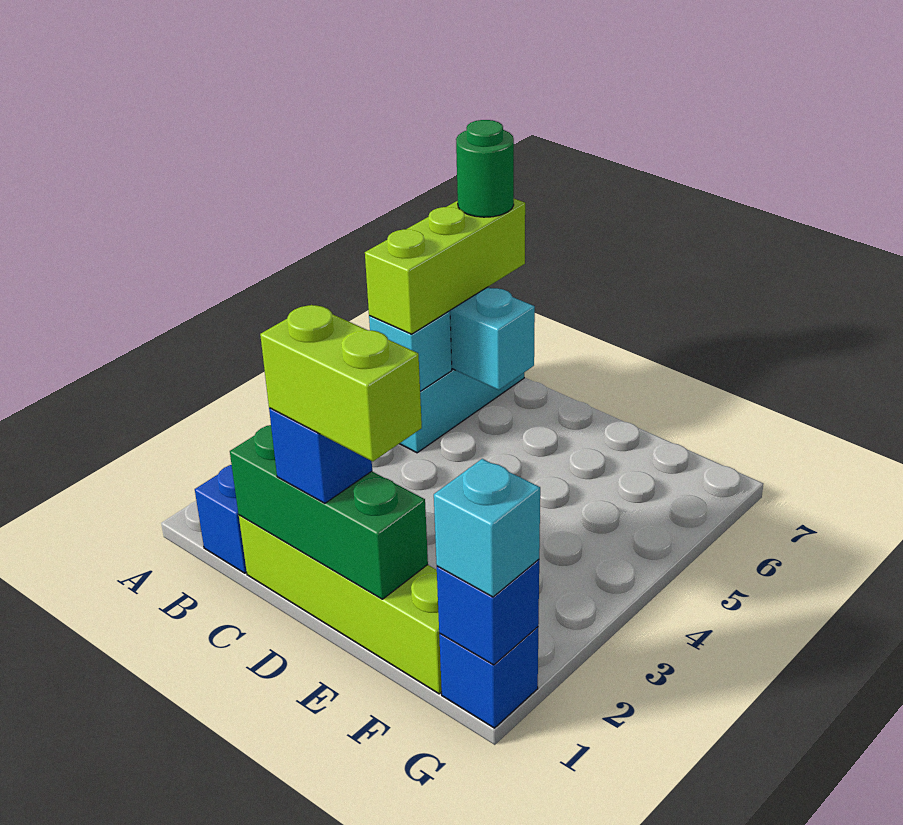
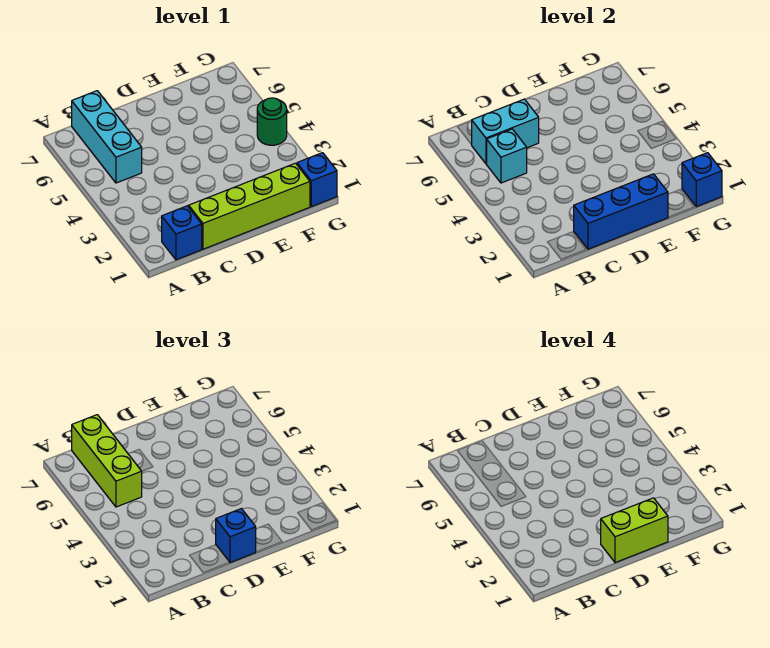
green 1x1 round brick [456,120,514,217] -> green 1x1 round brick moved to [257,98,287,145]
green 1x3 brick [230,425,428,599] -> blue 1x3 brick [574,174,668,249]
cyan 1x1 brick [434,459,540,597] -> none

